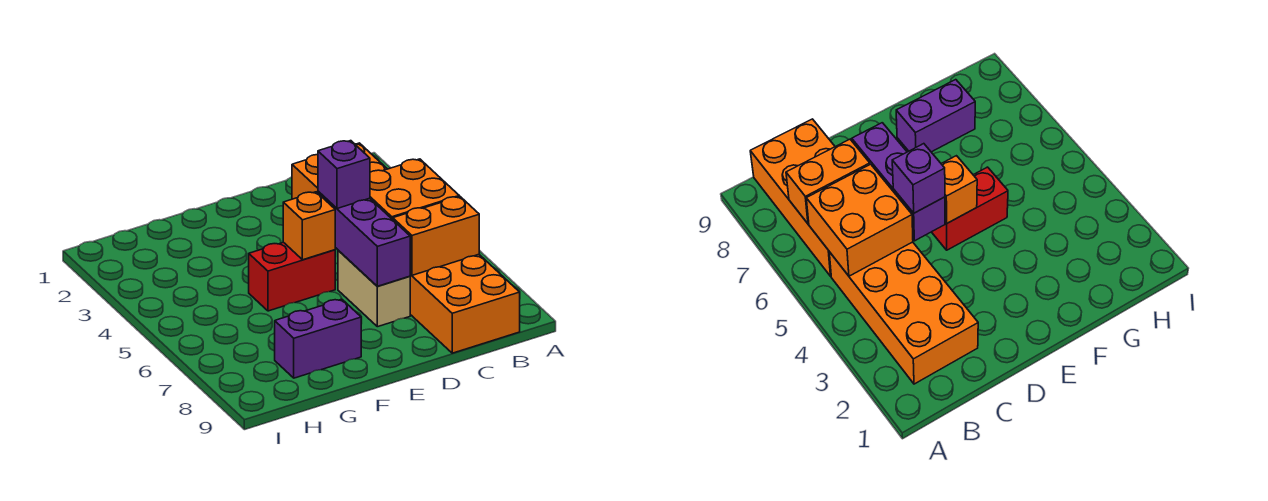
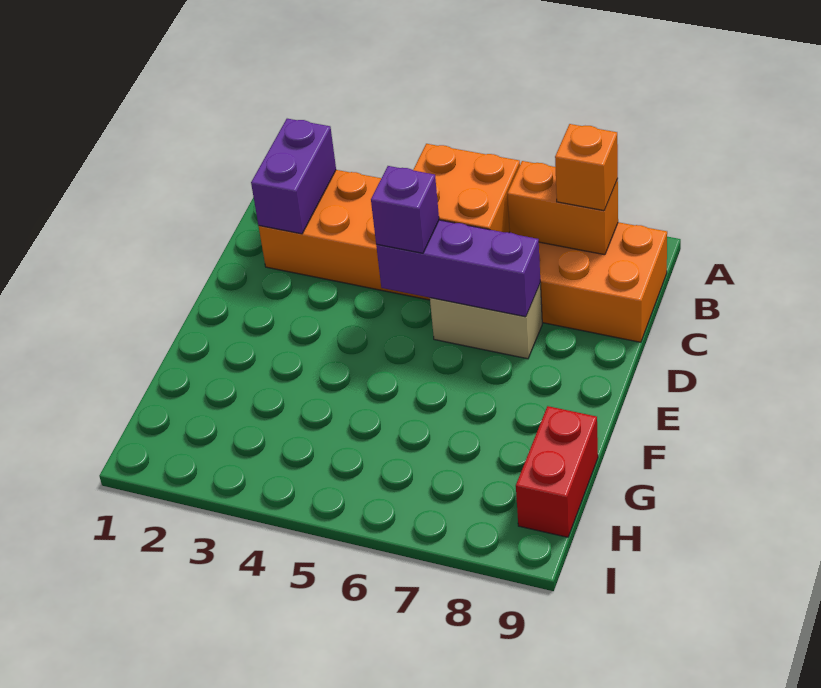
orange 1x2 brick [393,197,479,275] -> orange 1x2 brick turned to [507,161,618,255]
red 1x2 brick [249,242,335,311] -> red 1x2 brick moved to [516,406,598,537]
orange 1x1 brick [283,192,335,260] -> orange 1x1 brick moved to [555,124,618,211]
purple 1x2 brick [275,299,361,378] -> purple 1x2 brick moved to [251,119,336,234]

